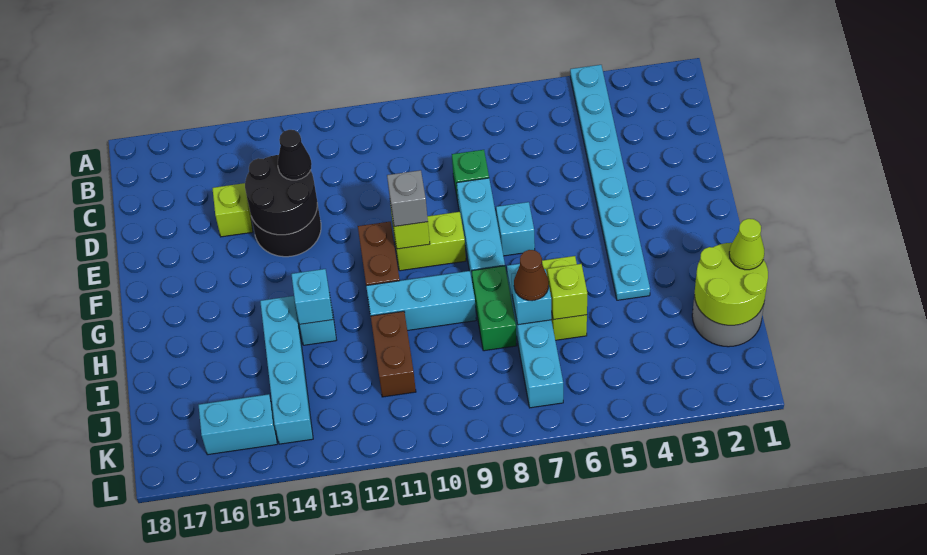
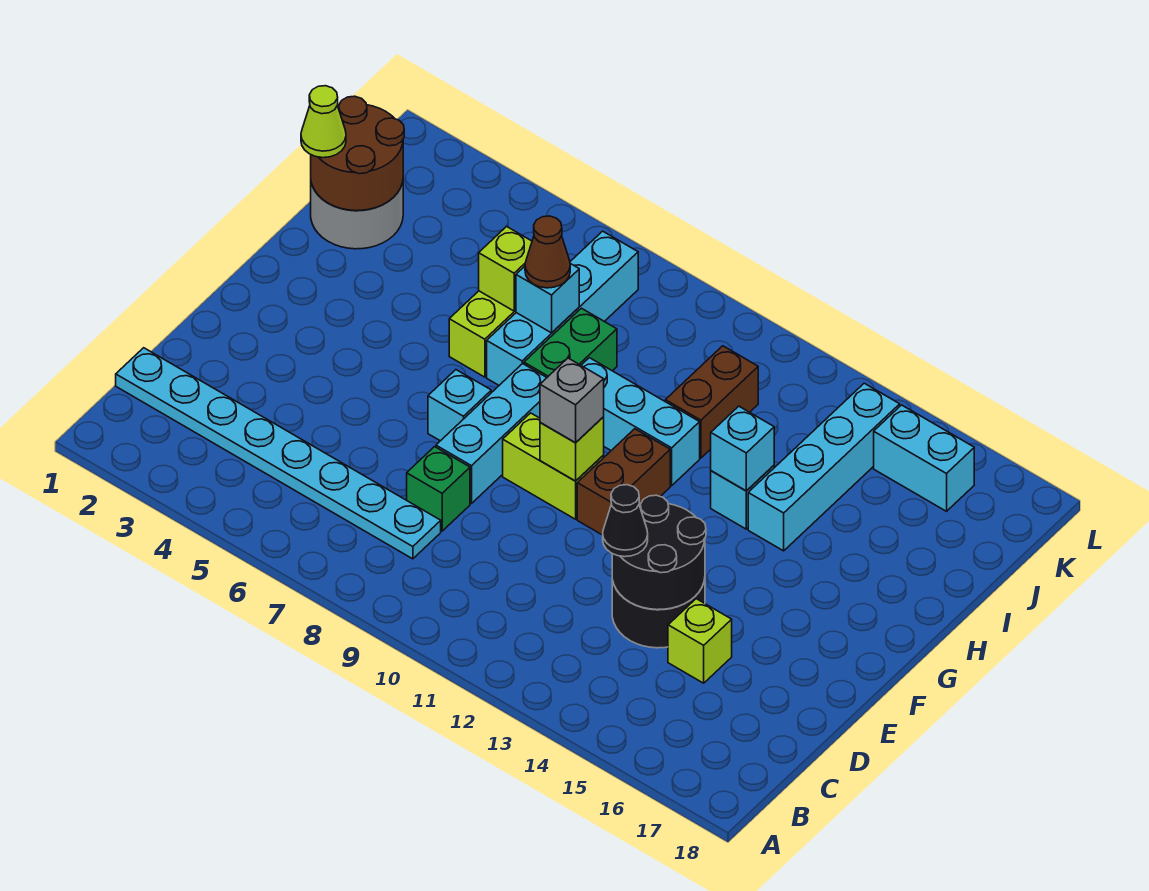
cyan 1x8 plate [570,65,650,300] -> cyan 1x8 plate turned to [116,348,441,559]
lime 2x2 round brick [695,243,768,325] -> brown 2x2 round brick [311,96,404,211]

